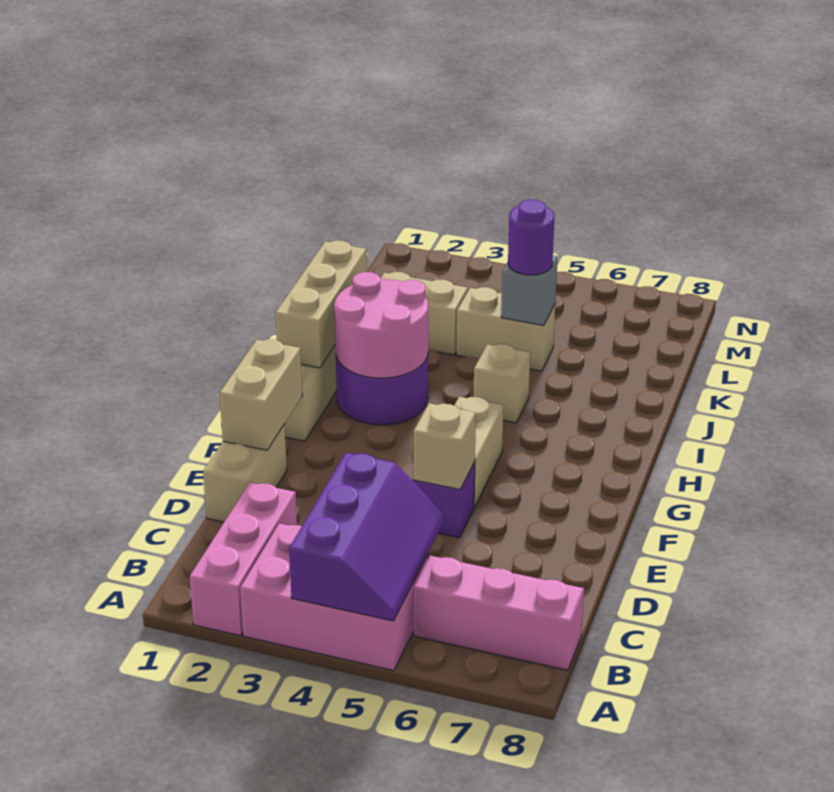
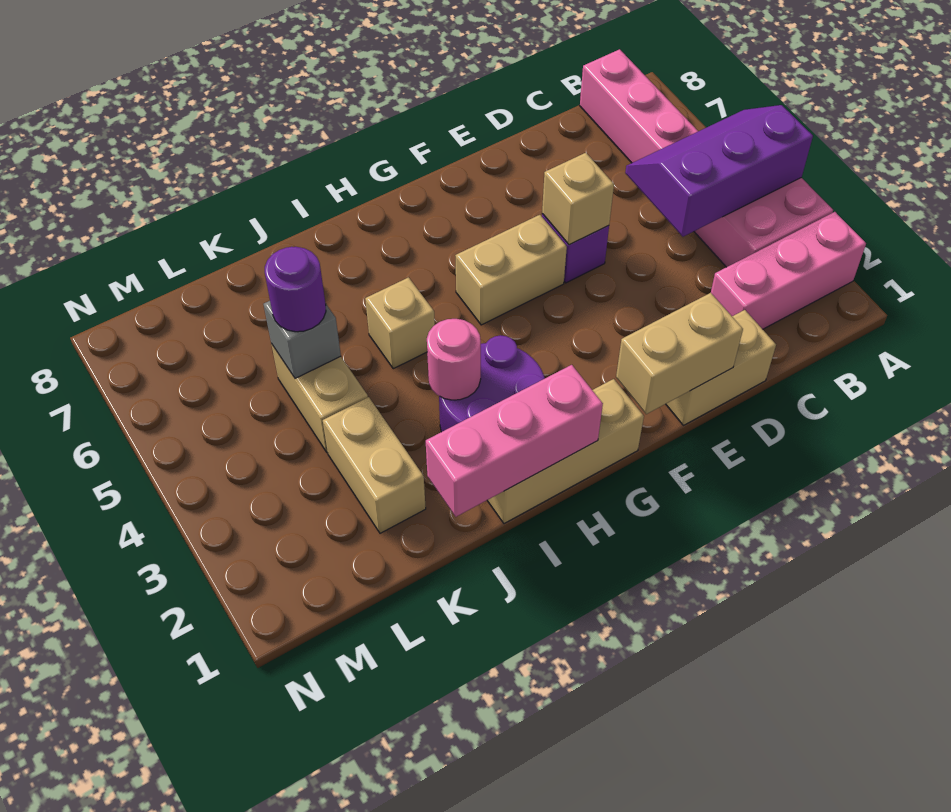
tan 1x3 brick [276,240,367,368] -> pink 1x3 brick [426,365,603,517]
pink 2x2 round brick [334,272,428,378] -> pink 1x1 round brick [427,319,481,400]

